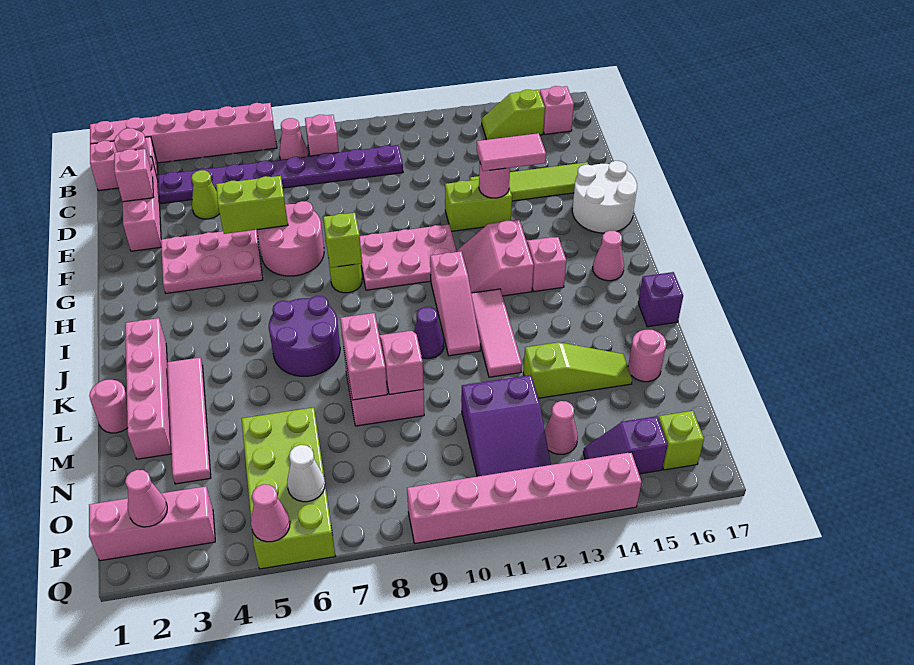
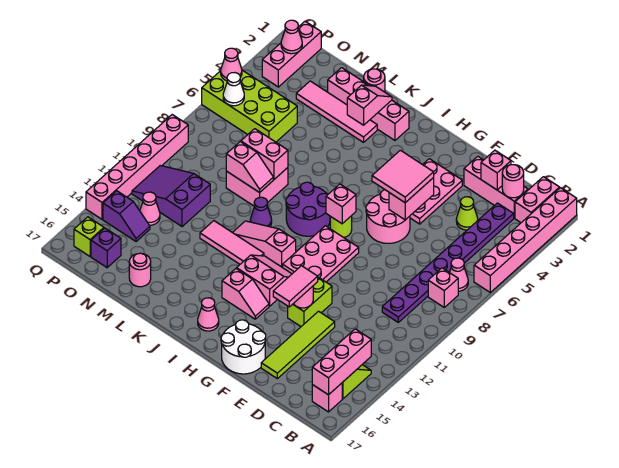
none -> pink 1x3 brick [312,329,371,395]
lime 1x2 brick [216,176,288,234] -> pink 1x2 brick [389,178,434,220]
none -> pink 2x2 tile [372,150,434,203]
lime 1x1 brick [323,213,362,268] -> pink 1x1 brick [326,184,356,224]
purple 2x2 round brick [269,296,340,376] -> purple 2x2 round brick moved to [286,182,330,236]
none -> pink 1x2 slope [347,85,392,125]
purple 1x1 brick [638,272,683,327] -> purple 1x1 brick moved to [91,228,121,268]
lime 1x3 slope [523,342,632,398] -> none
purple 1x2 slope [583,416,668,474] -> purple 1x2 slope turned to [103,191,150,242]

